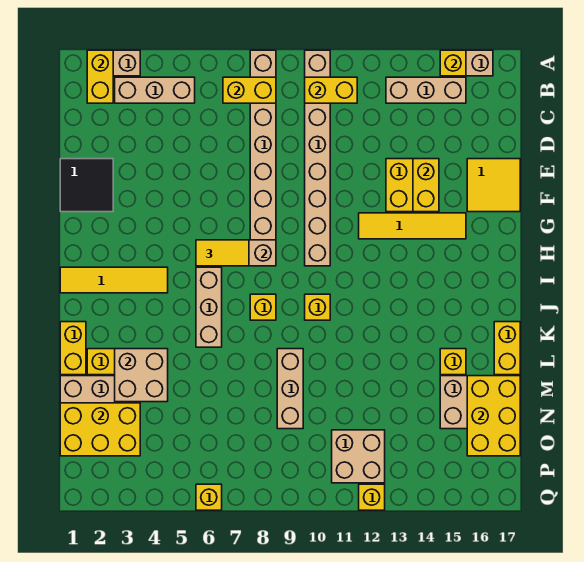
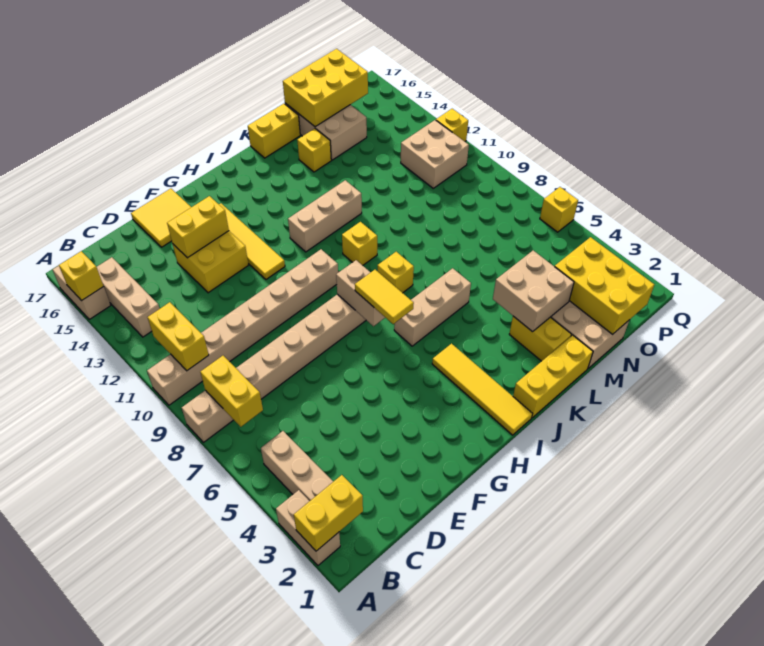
black 2x2 tile [60,159,113,212] -> none
yellow 1x2 brick [60,322,86,375] -> yellow 1x3 brick [513,335,593,418]
tan 1x3 brick [277,349,303,429] -> tan 1x3 brick moved to [288,180,362,252]

